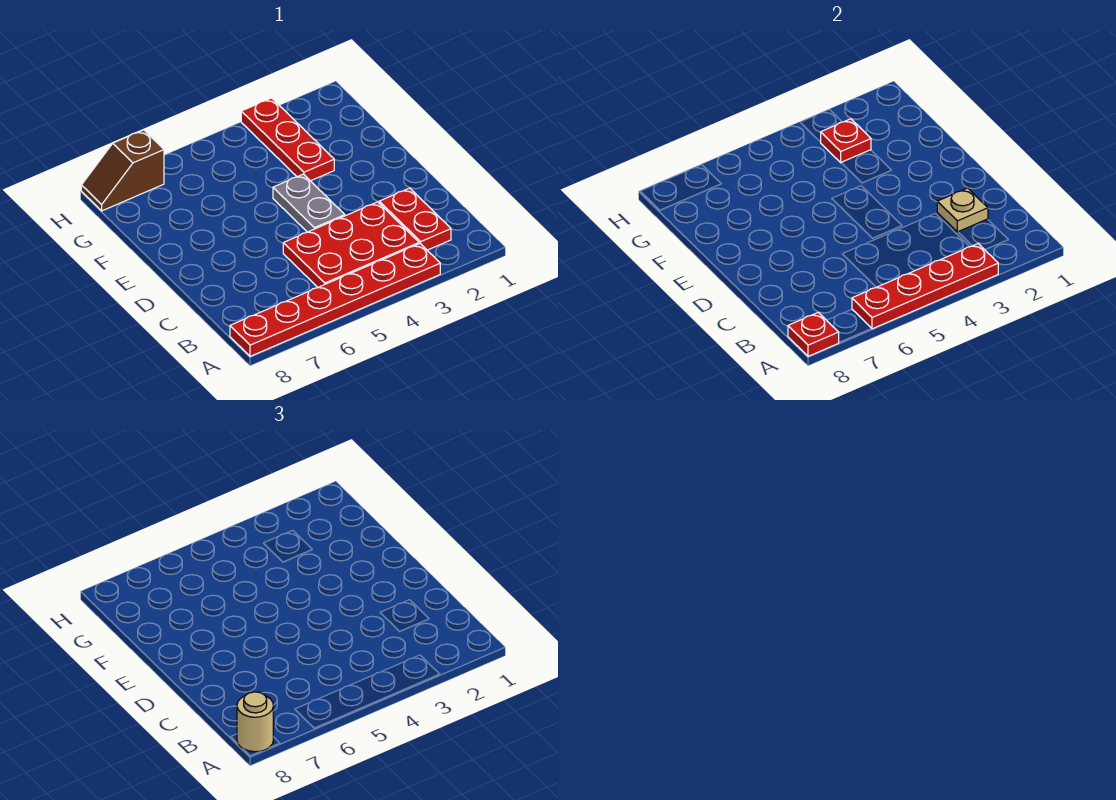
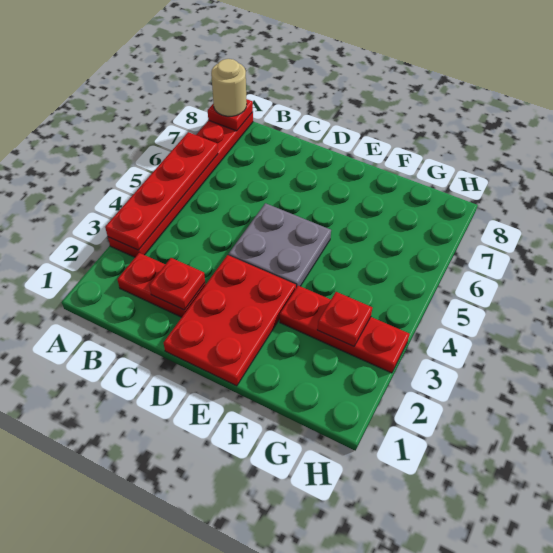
red 2x3 plate [283,202,419,287] -> red 2x3 plate moved to [163,255,296,386]
tan 1x1 plate [937,188,988,232] -> red 1x1 plate [149,258,205,310]
grey 1x2 plate [273,174,345,232] -> grey 2x2 plate [228,203,331,288]
brown 1x2 slope [81,130,164,211] -> none

